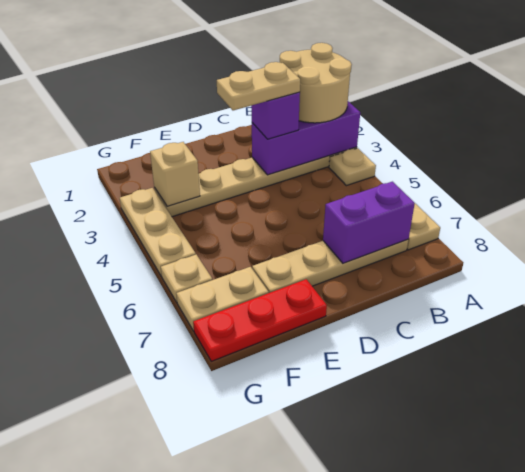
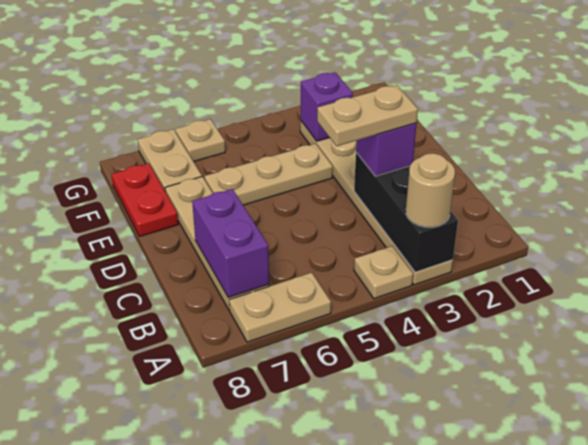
tan 2x2 round brick [280,43,352,123] -> tan 1x1 round brick [406,153,455,227]
purple 1x3 brick [252,101,360,175] -> black 1x3 brick [354,152,458,272]
tan 1x2 plate [217,62,300,110] -> tan 1x2 plate turned to [317,85,418,146]
red 1x3 plate [193,279,327,361] -> red 1x2 plate [112,163,178,236]
tan 1x1 brick [150,142,200,206] -> purple 1x1 brick [301,72,353,141]
tan 1x3 plate [120,188,196,276] -> tan 1x3 plate moved to [205,143,333,205]

